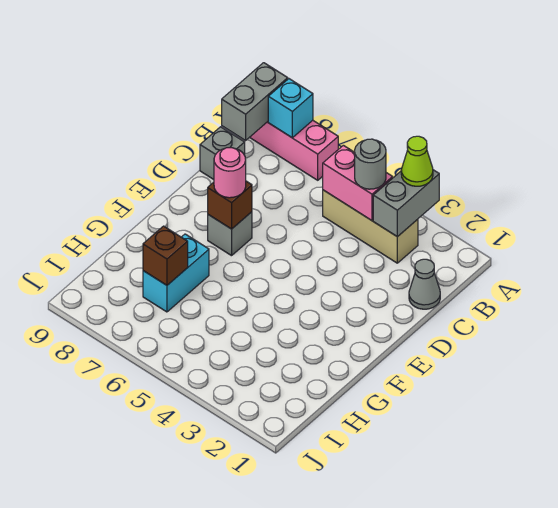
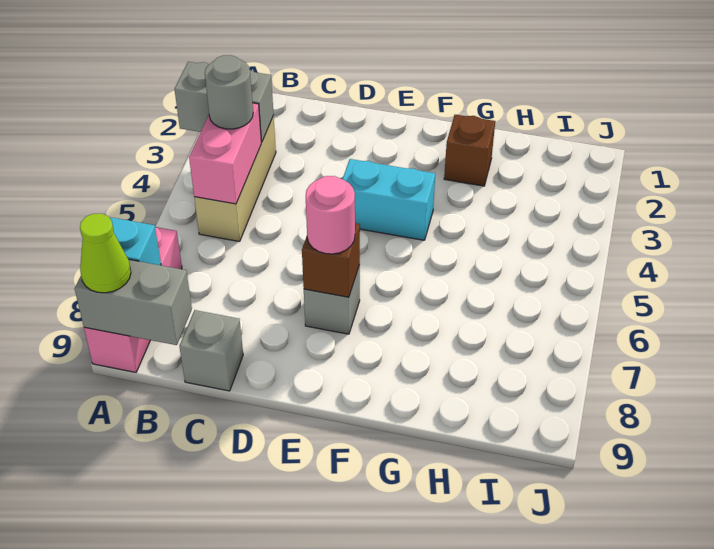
lime 1x1 cone [401,136,433,186] -> lime 1x1 cone moved to [80,213,131,293]
grey 1x1 cone [409,259,440,309] -> none
cyan 1x2 brick [143,234,209,312] -> cyan 1x2 brick moved to [343,159,435,240]
brown 1x1 brick [143,226,188,285] -> brown 1x1 brick moved to [444,115,495,186]

